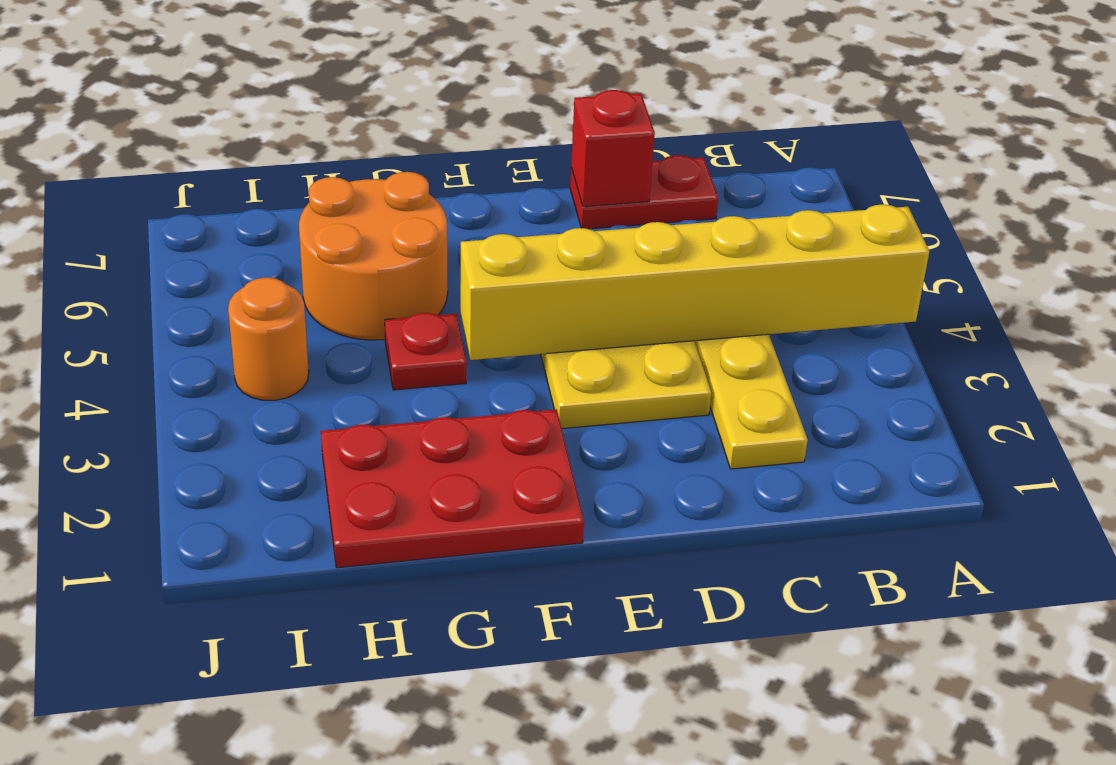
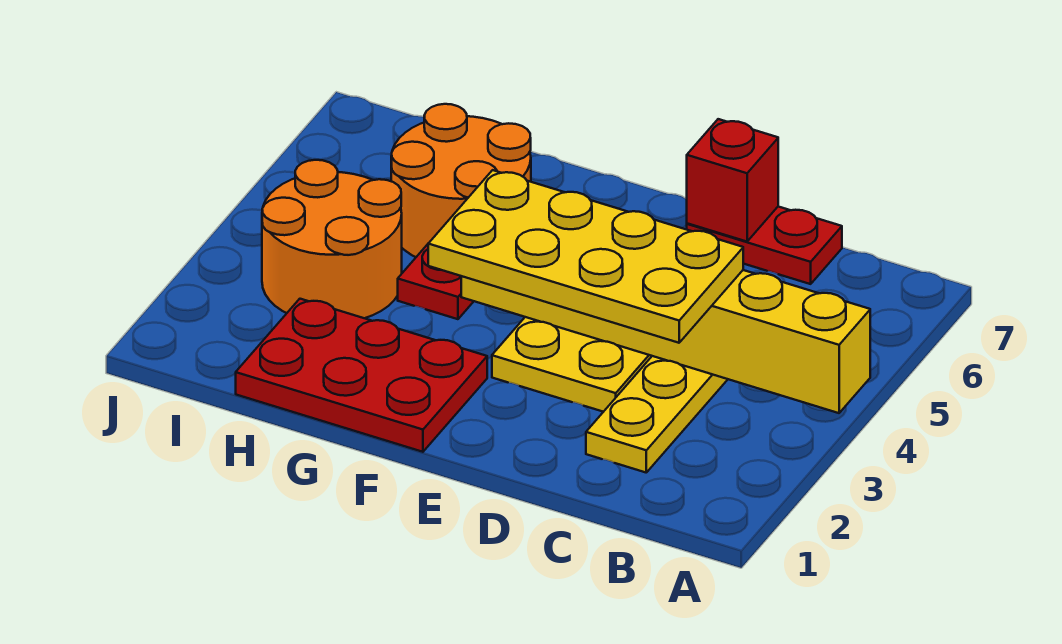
none -> yellow 2x4 plate [428,170,743,343]
orange 1x1 round brick [228,277,309,400] -> orange 2x2 round brick [262,160,402,318]

